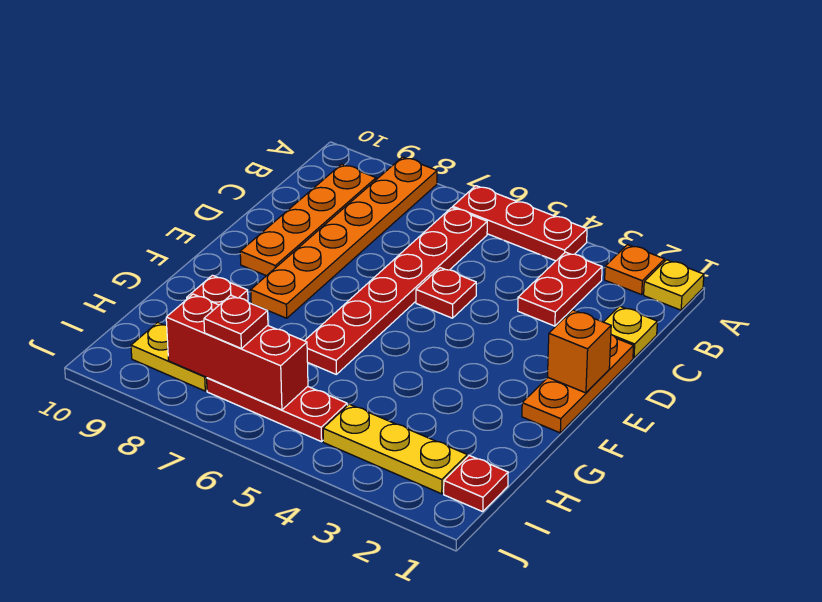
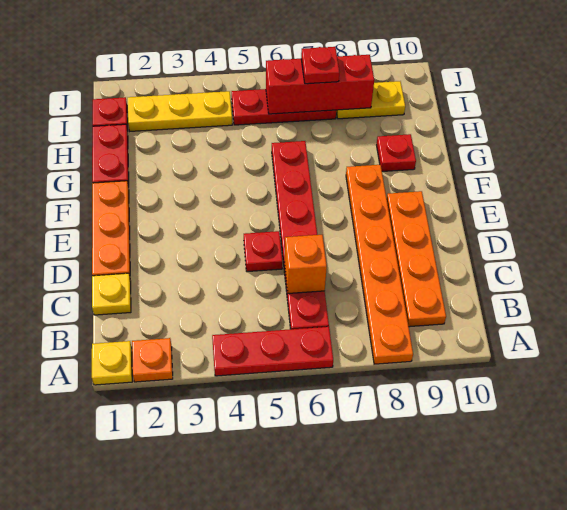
red 1x2 plate [518,252,602,326] -> red 1x2 plate moved to [92,124,129,187]
orange 1x1 brick [548,310,611,393] -> orange 1x1 brick moved to [284,235,327,293]

